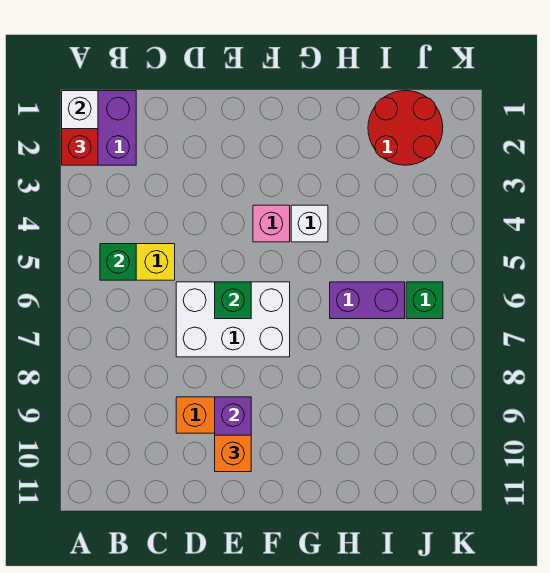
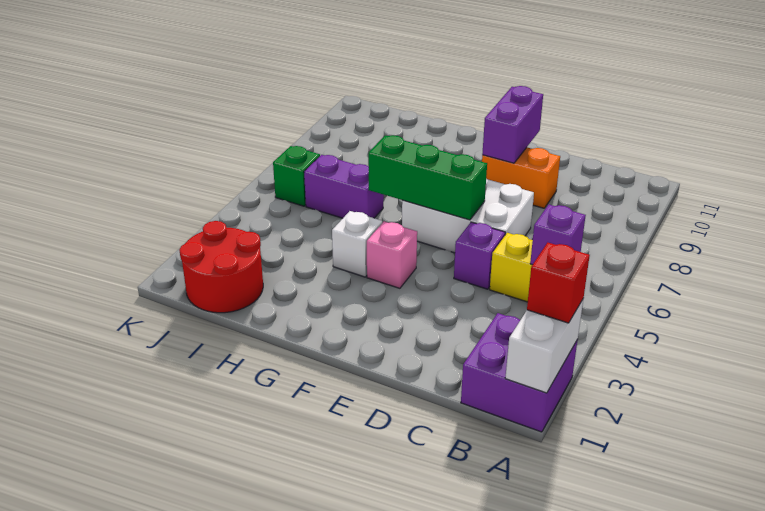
green 1x1 brick [100,244,136,280] -> purple 1x1 brick [530,204,586,265]
none -> purple 1x1 brick [454,222,505,289]
green 1x1 brick [215,282,251,319] -> green 1x3 brick [368,135,487,220]
orange 1x1 brick [215,435,251,472] -> none

